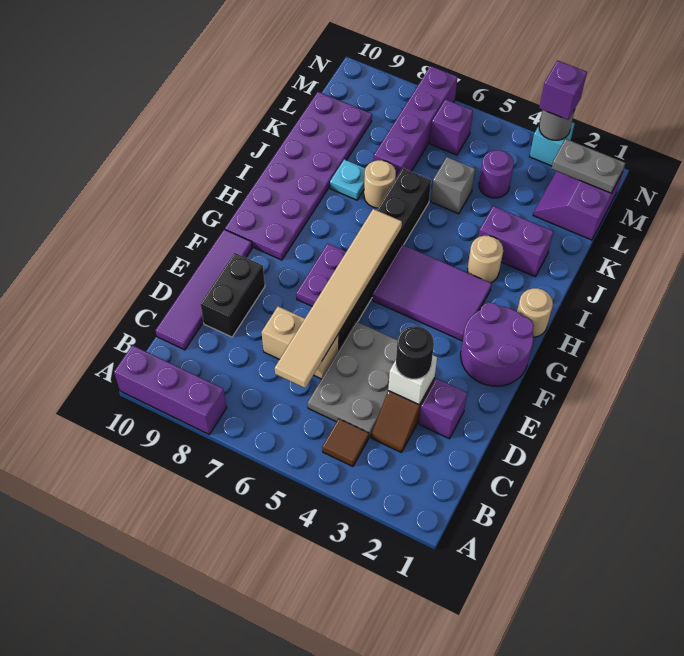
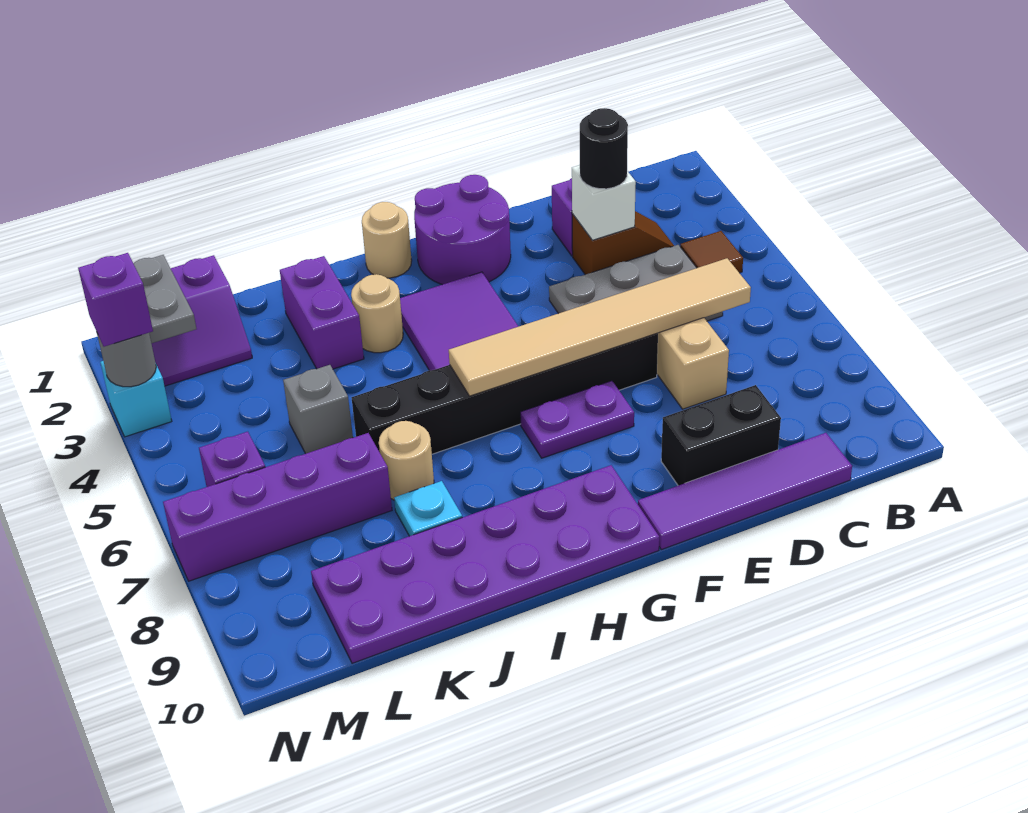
purple 1x3 brick [114,345,227,434] -> none
purple 1x1 round brick [479,150,514,198] -> none

